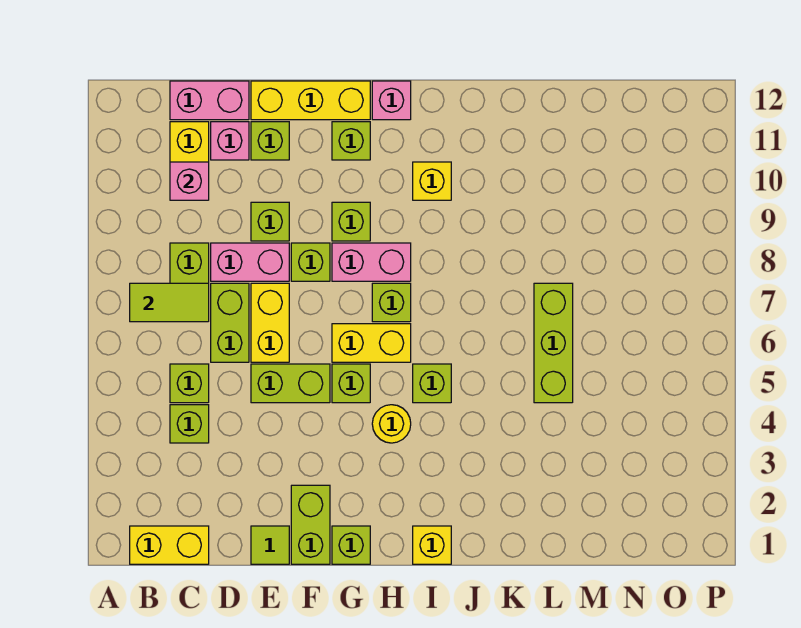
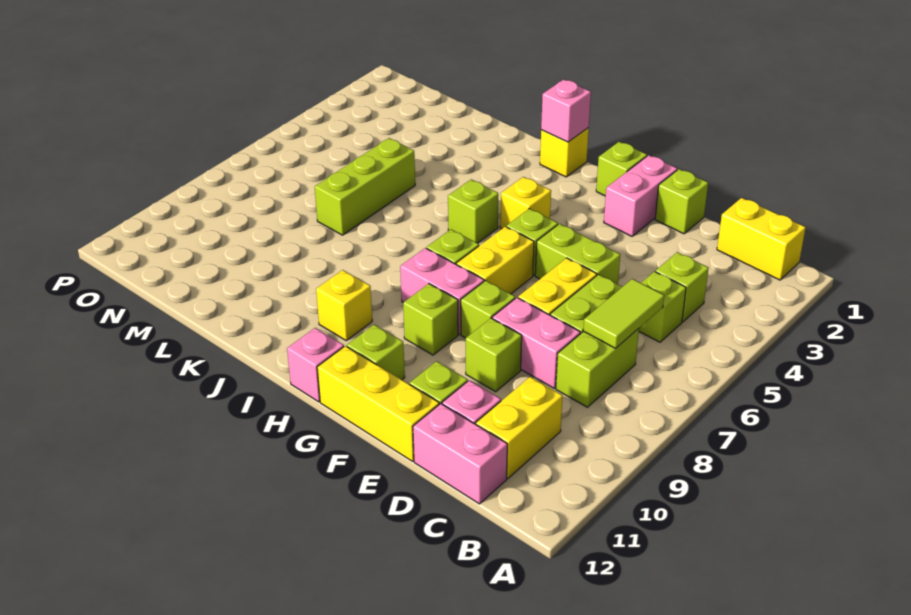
lime 1x2 tile [130,283,209,322] -> lime 1x2 tile turned to [583,279,664,348]
pink 1x1 brick [170,162,209,200] -> pink 1x1 brick moved to [541,79,591,142]
lime 1x1 tile [251,526,289,564] -> lime 1x1 brick [655,169,708,234]
lime 1x2 brick [291,485,330,564] -> pink 1x2 brick [604,155,677,236]
yellow 1x2 brick [332,324,411,362] -> yellow 1x2 brick turned to [456,227,534,294]
yellow 1x1 round brick [372,405,411,443] -> yellow 1x1 brick [500,177,551,229]

